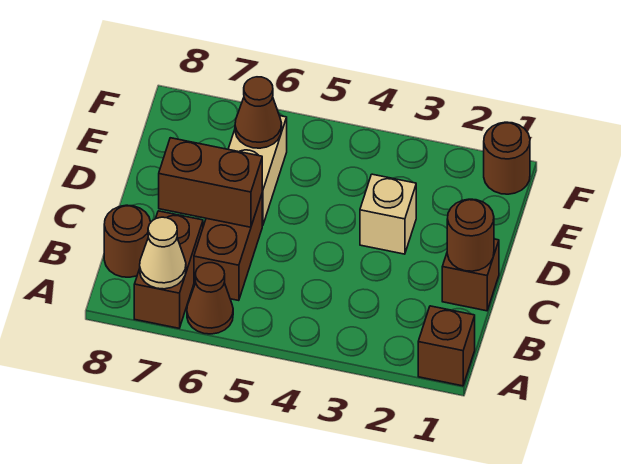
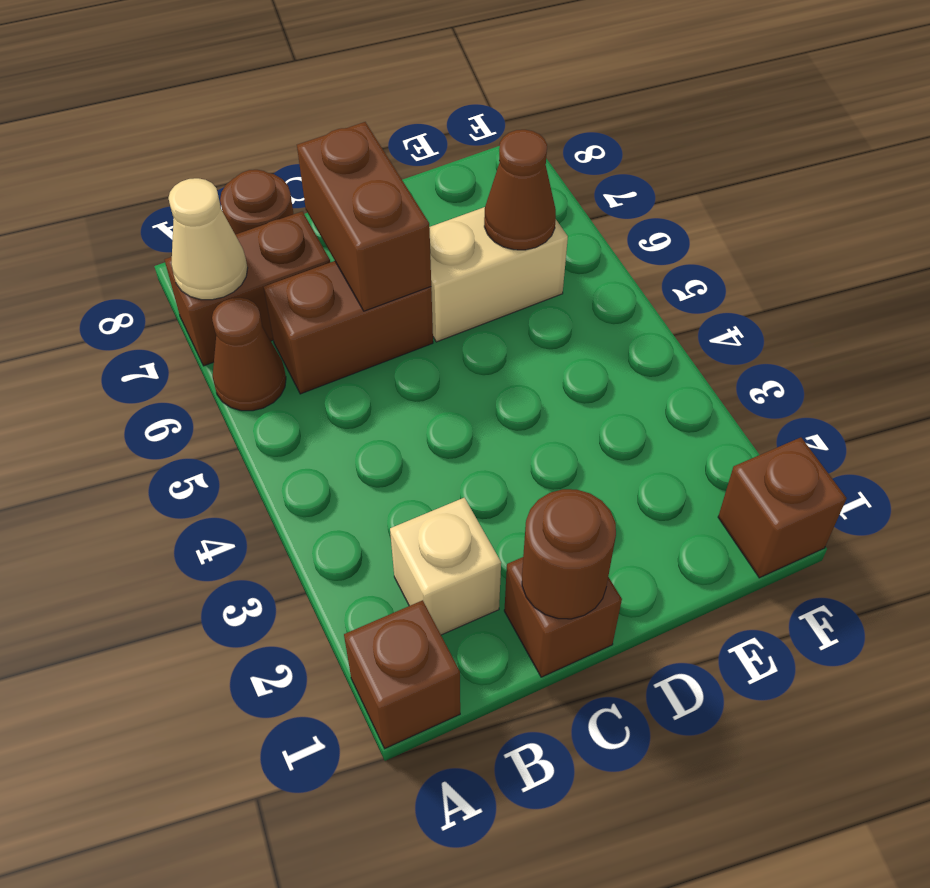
tan 1x1 brick [360,174,416,254] -> tan 1x1 brick moved to [390,498,501,635]
brown 1x1 round brick [484,122,530,194] -> brown 1x1 brick [718,437,847,578]

